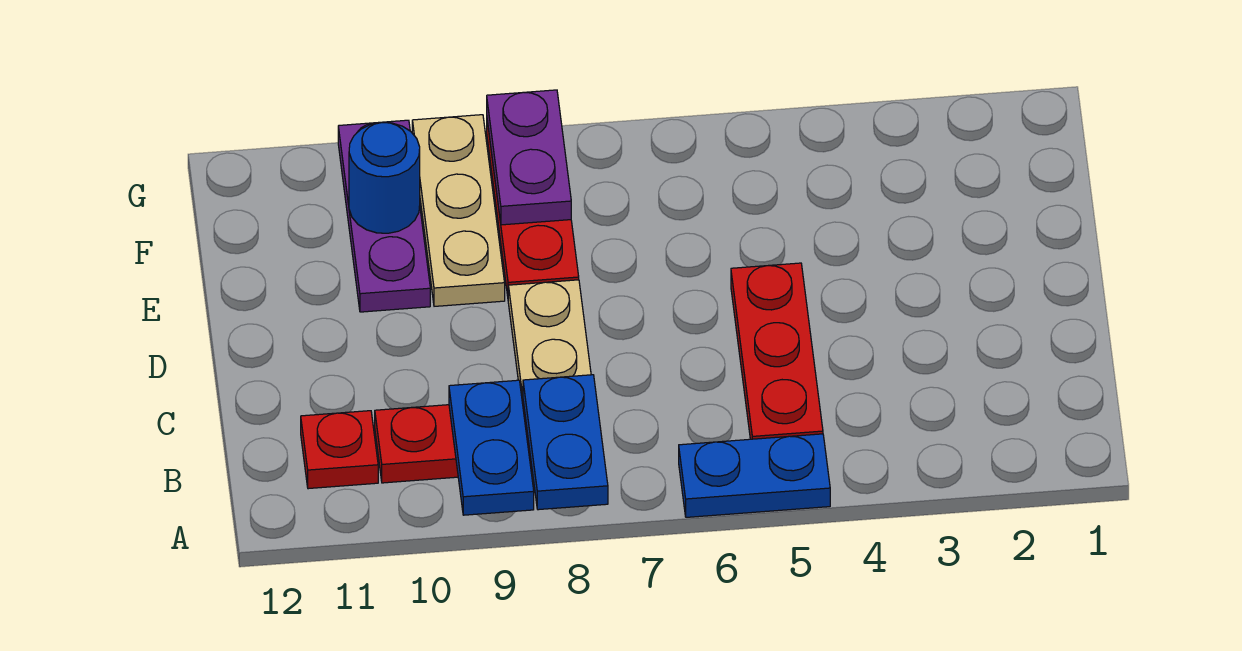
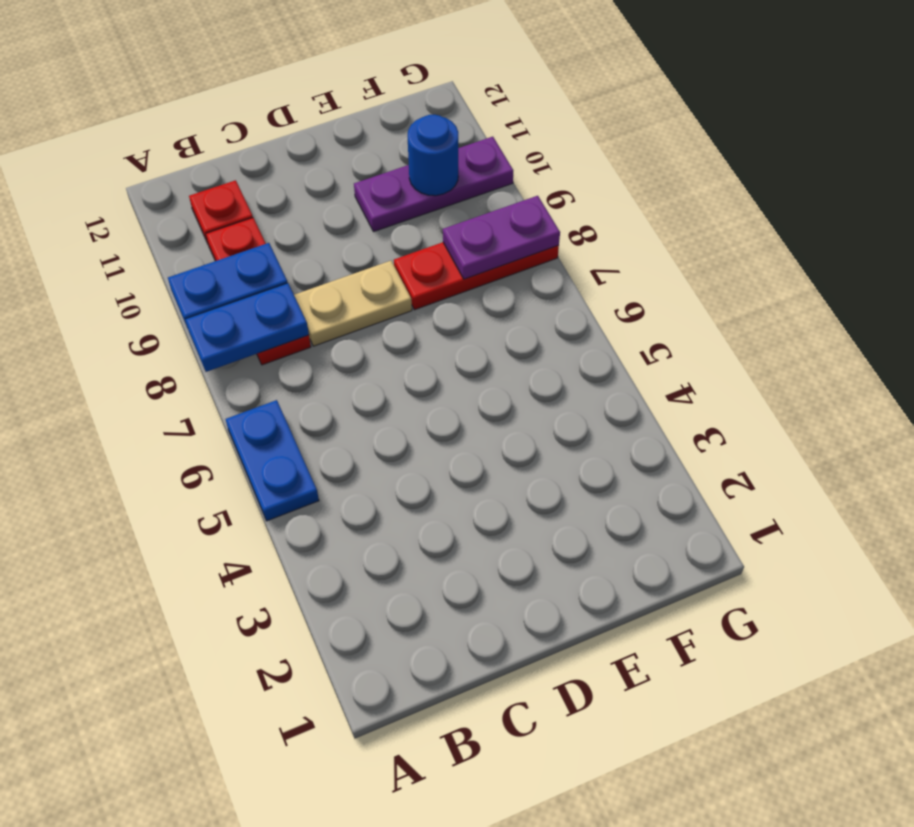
red 1x3 plate [731,263,823,439] -> none
tan 1x3 plate [412,115,505,306] -> none

